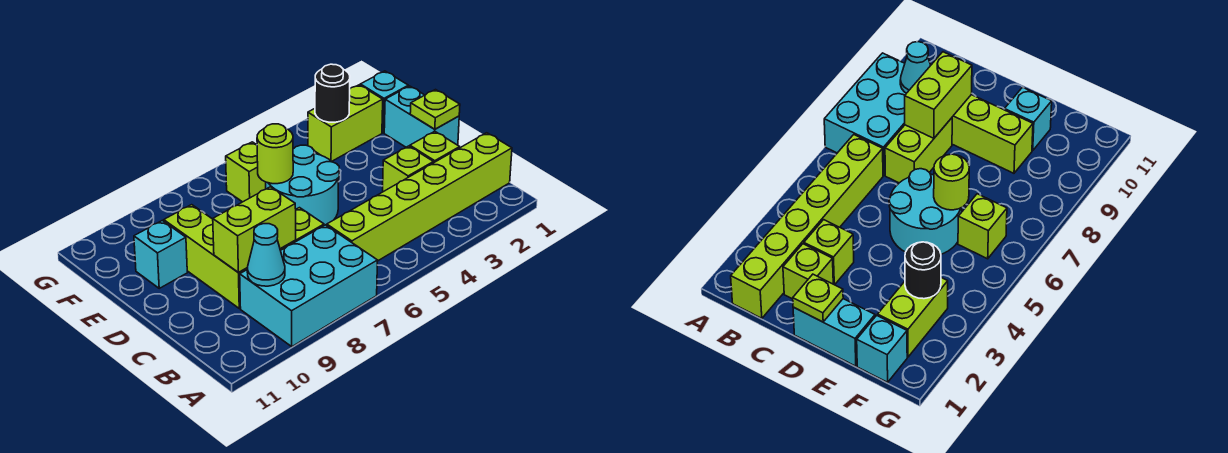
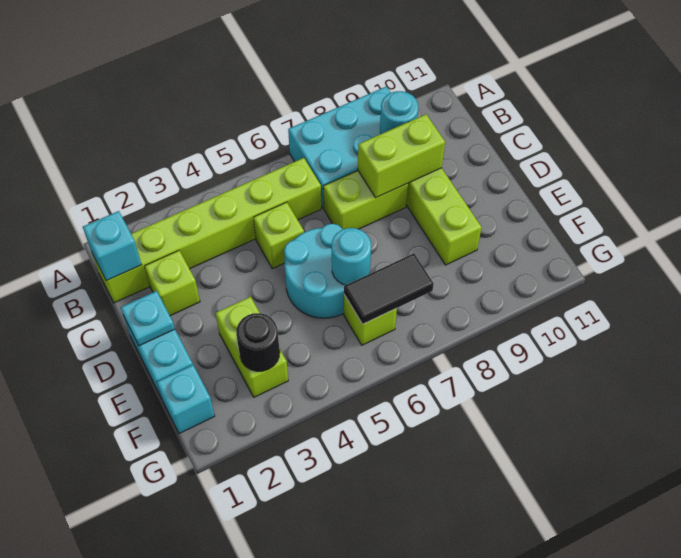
cyan 1x1 cone [247,224,285,286] -> cyan 1x1 round brick [380,91,418,134]
lime 1x1 brick [383,146,433,192] -> lime 1x1 brick moved to [253,202,304,269]
lime 1x1 plate [410,90,460,129] -> cyan 1x1 plate [121,291,175,346]
lime 1x1 round brick [257,124,293,184] -> cyan 1x1 round brick [332,228,371,285]
cyan 1x1 brick [134,221,187,288] -> cyan 1x1 brick moved to [83,211,142,281]
lime 1x2 brick [308,85,383,161] -> lime 1x2 brick turned to [216,297,288,397]
none -> black 1x2 tile [344,253,434,324]

